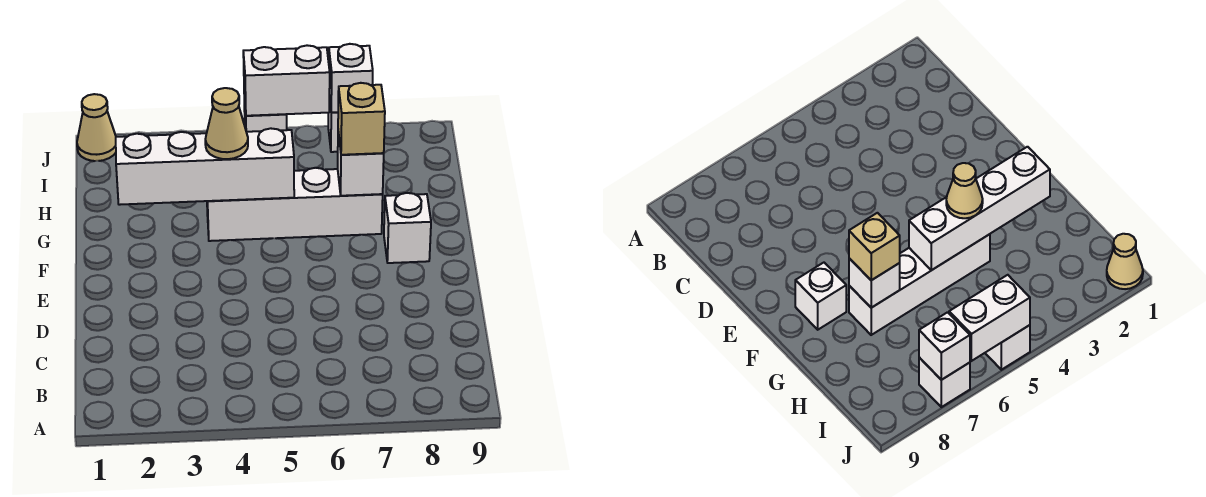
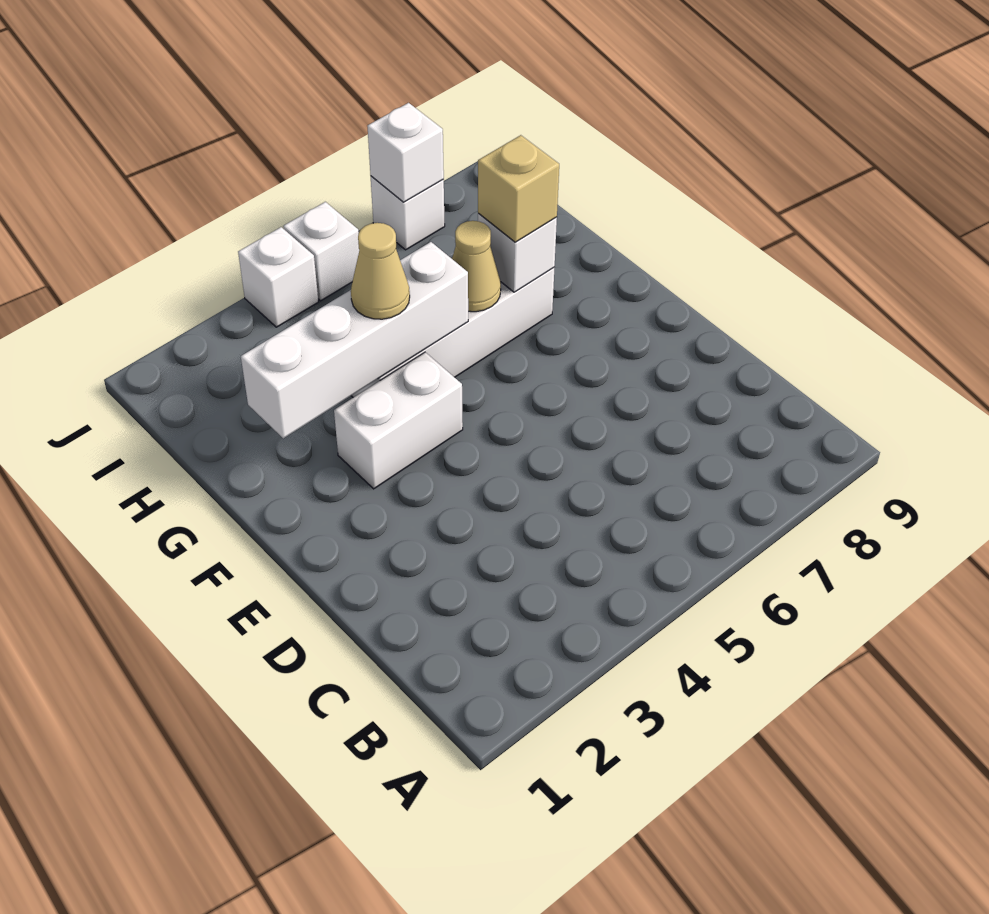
white 1x1 brick [384,193,431,263] -> white 1x1 brick moved to [238,227,318,327]
tan 1x1 cone [77,94,116,161] -> tan 1x1 cone moved to [452,221,501,312]
white 1x2 brick [243,45,330,116] -> white 1x2 brick moved to [334,352,463,489]

